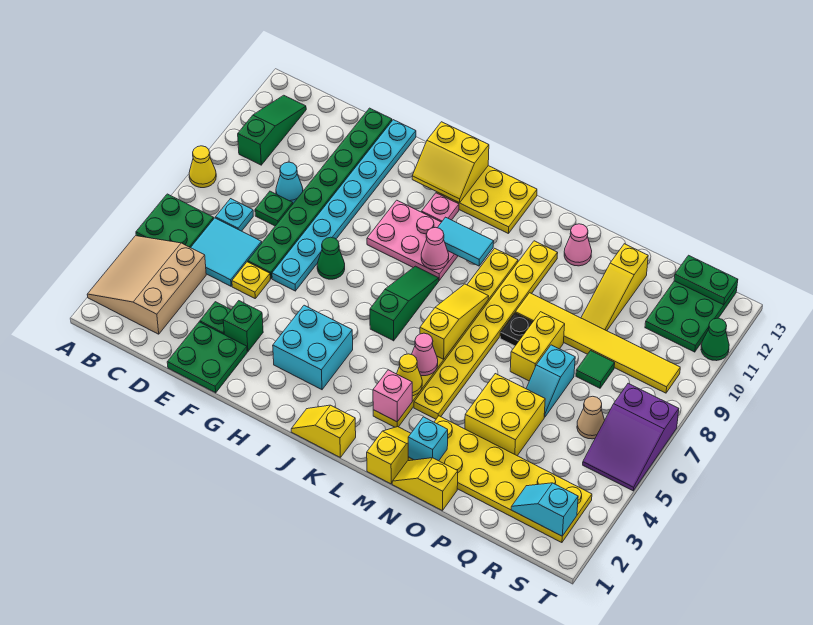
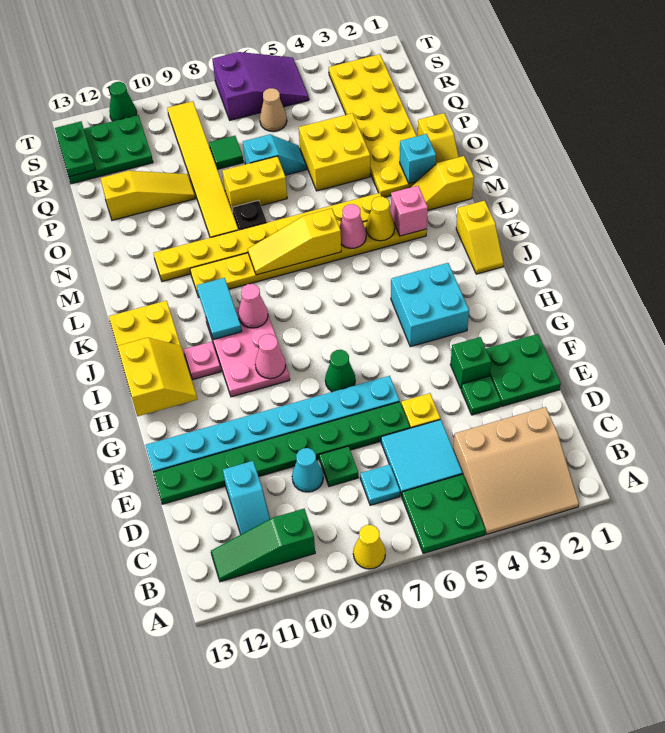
green 1x3 slope [370,266,439,341] -> none
pink 1x1 cone [564,224,592,266] -> pink 1x1 cone moved to [255,334,286,379]
cyan 1x2 slope [511,483,578,536] -> cyan 1x2 slope moved to [223,461,270,534]

